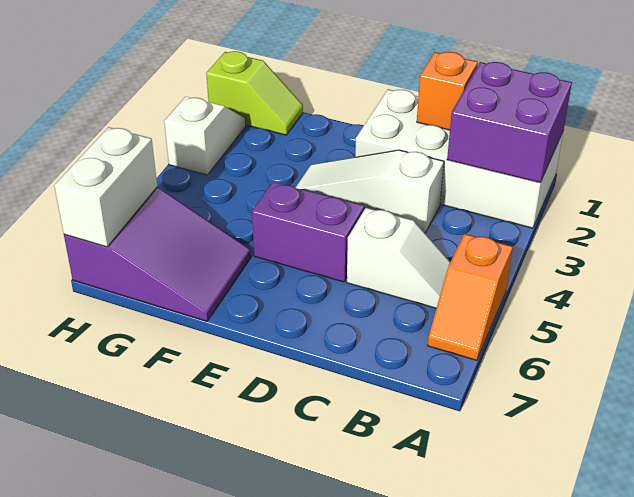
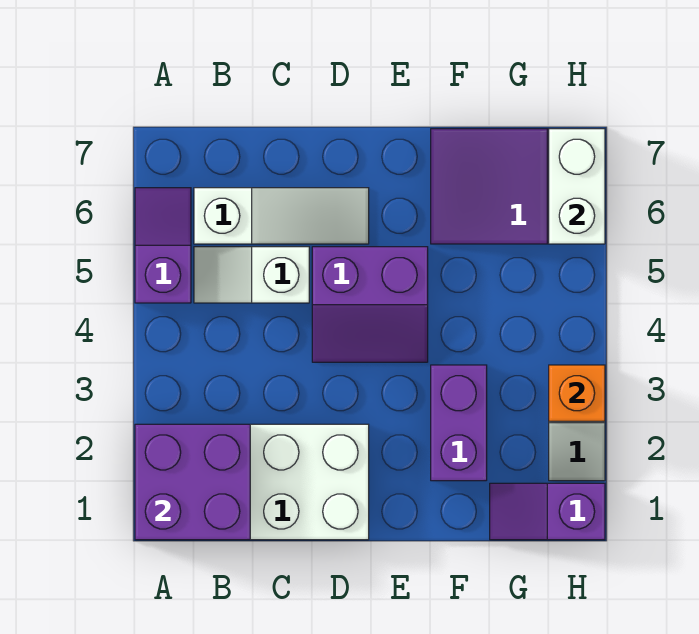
orange 1x2 slope [428,234,513,360] -> purple 1x2 slope [135,188,191,303]
orange 1x1 brick [417,52,478,130] -> orange 1x1 brick moved to [549,365,605,421]
white 1x3 slope [295,150,444,233] -> white 1x3 slope moved to [194,188,369,244]
none -> purple 1x2 brick [431,365,487,481]
lime 1x2 slope [206,51,303,135] -> purple 1x2 slope [490,483,605,540]

